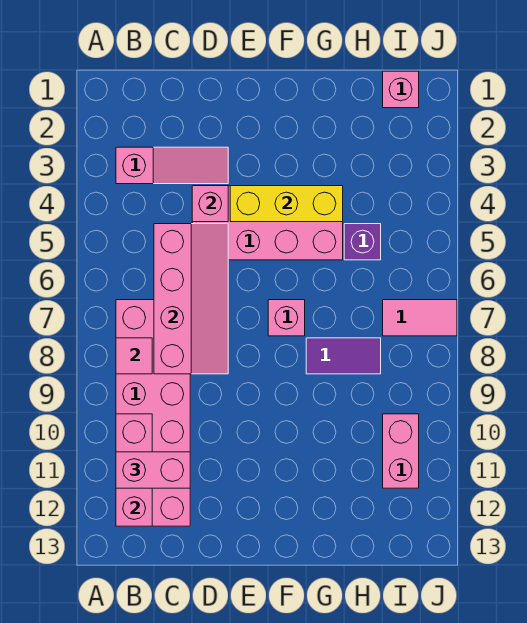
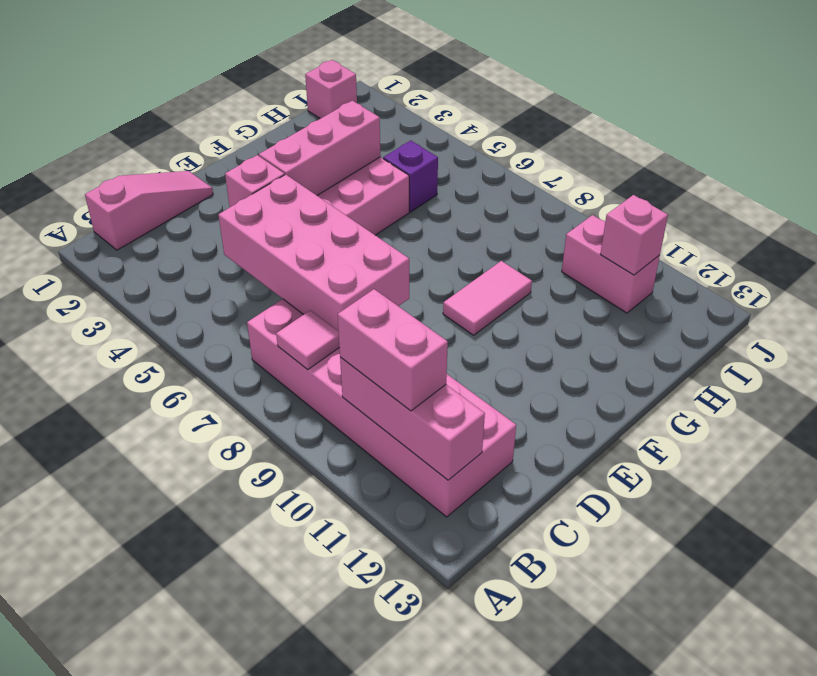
pink 1x3 slope [116,147,228,184] -> pink 1x3 slope moved to [85,171,213,250]
pink 1x2 brick [116,452,190,488] -> pink 1x2 brick turned to [338,289,448,411]
pink 2x4 slope [154,224,228,374] -> pink 2x4 brick [218,175,409,331]
yellow 1x3 brick [230,186,343,222] -> pink 1x3 brick [259,101,380,195]
pink 1x1 brick [268,300,305,336] -> pink 1x1 brick moved to [600,195,668,275]
purple 1x2 tile [306,338,381,374] -> none
pink 1x2 tile [383,300,457,336] -> pink 1x2 tile moved to [443,261,532,335]

